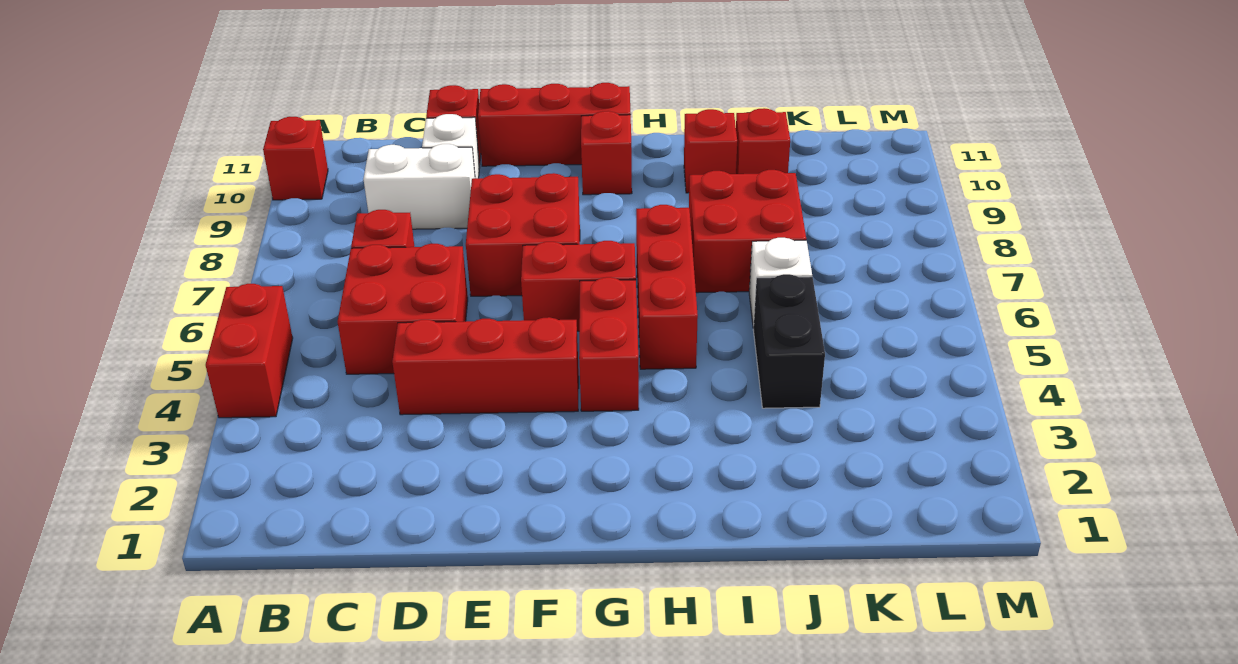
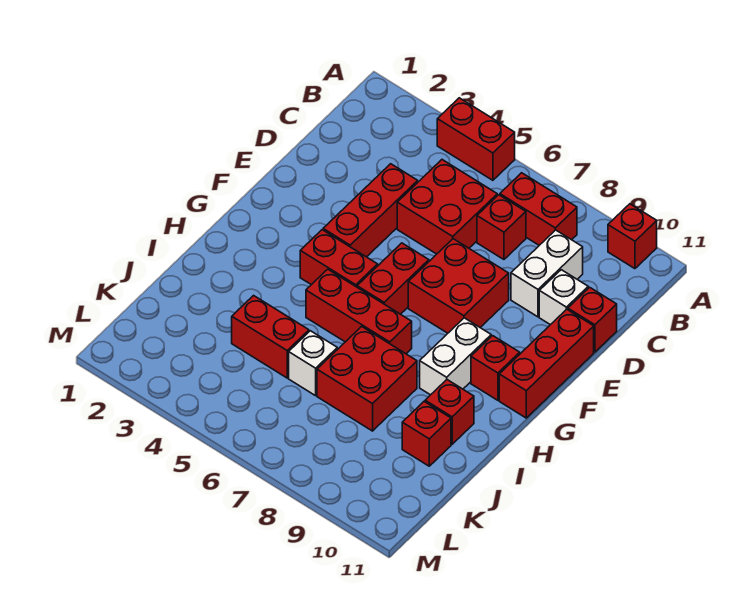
none -> red 1x2 brick [500,173,577,245]
none -> white 1x2 brick [420,318,491,395]
black 1x2 brick [753,274,825,408] -> red 1x2 brick [232,296,309,378]

